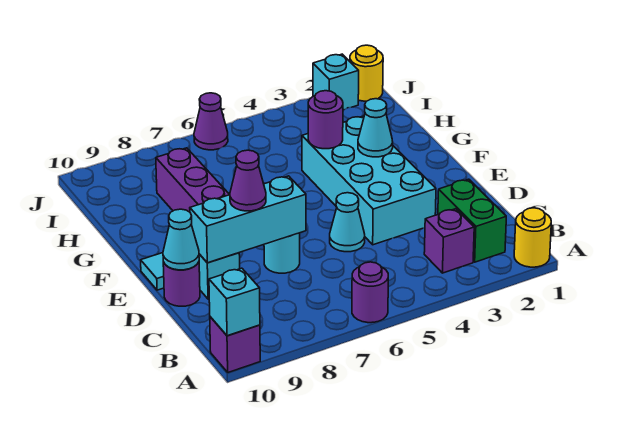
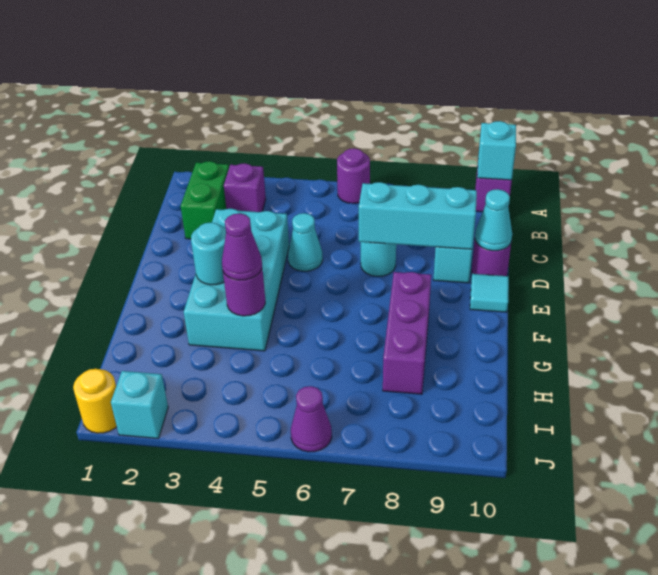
yellow 1x1 round brick [514,208,551,267] -> none
purple 1x1 cone [230,150,266,211] -> purple 1x1 cone moved to [222,213,262,280]
cyan 1x1 cone [358,99,393,157] -> cyan 1x1 round brick [191,222,226,285]

